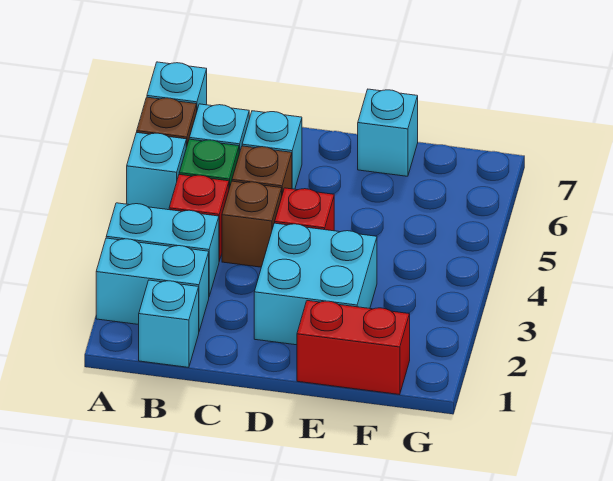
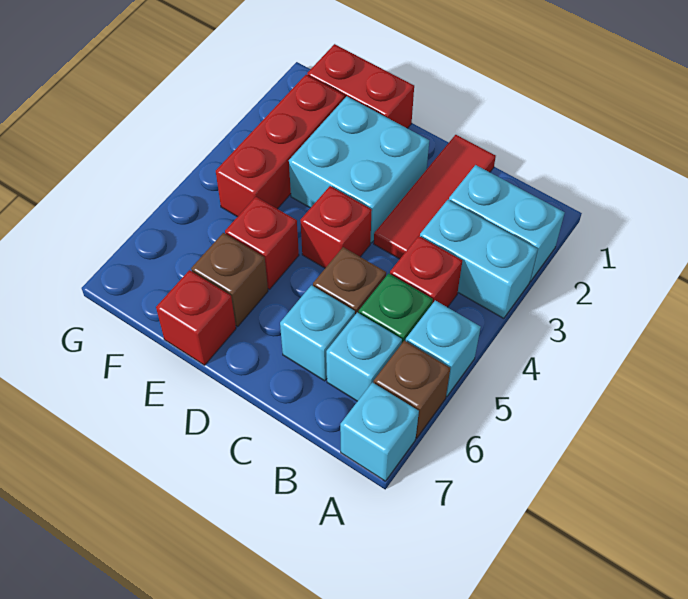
cyan 1x1 brick [139,280,199,367] -> none
none -> red 1x3 tile [374,135,496,259]
brown 1x1 brick [222,181,282,267] -> brown 1x1 brick moved to [191,233,268,327]
none -> red 1x1 brick [225,197,299,289]
cyan 1x1 brick [358,89,418,176] -> red 1x1 brick [156,270,236,365]
none -> red 1x3 brick [216,75,345,217]

